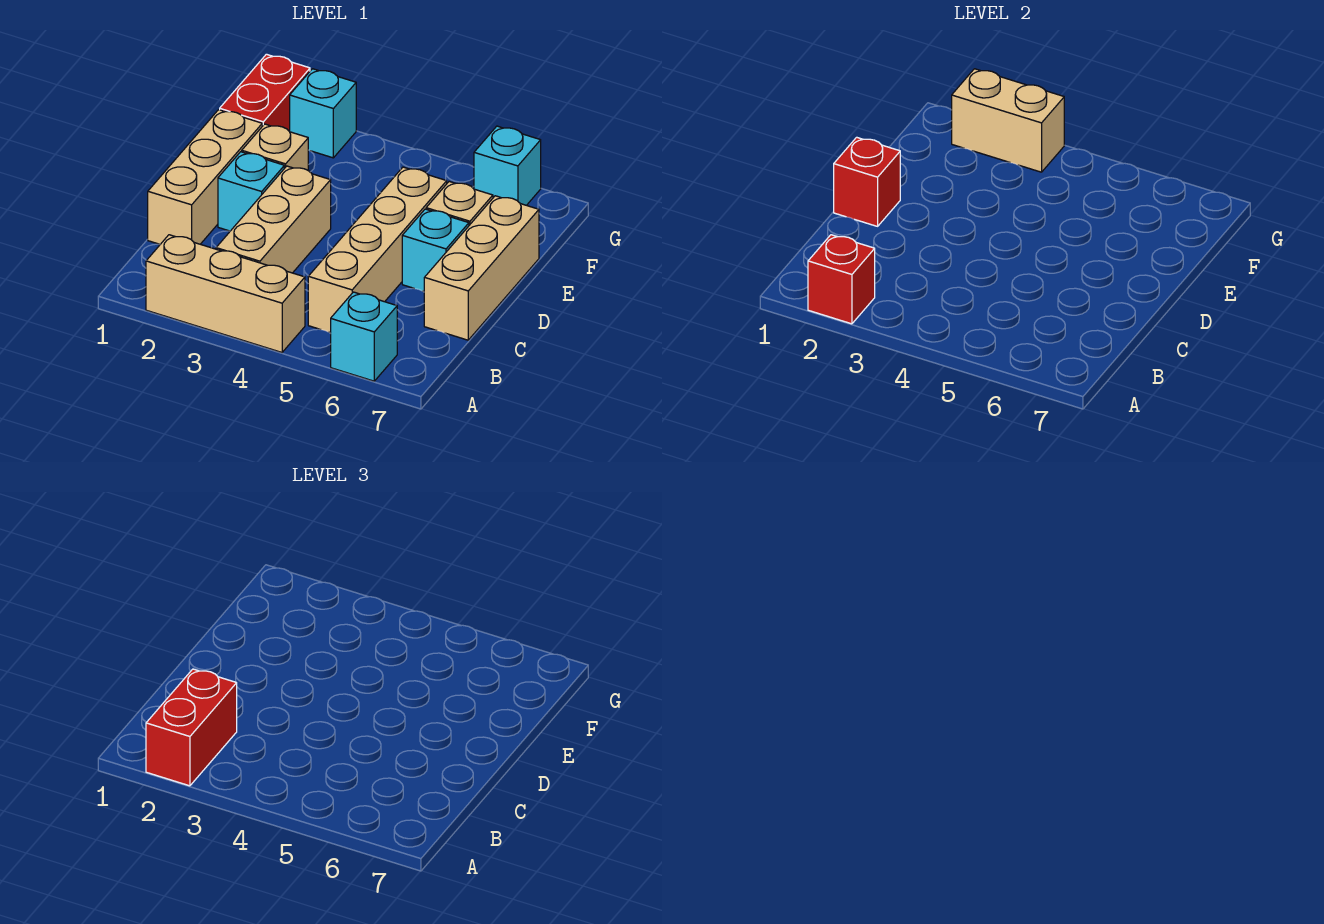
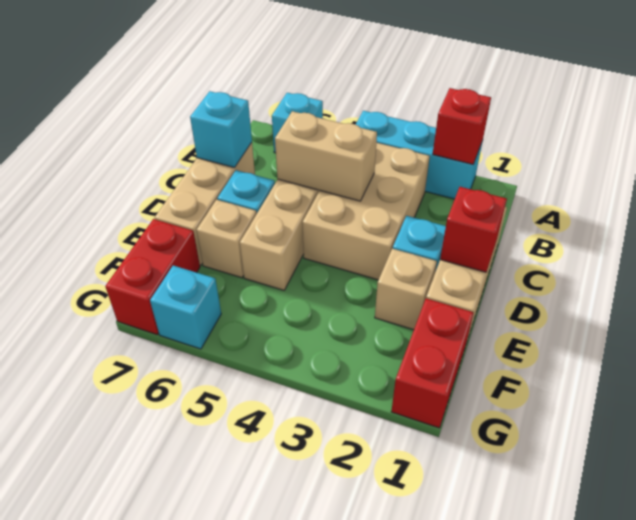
tan 1x3 brick [146,235,305,352] -> cyan 1x3 brick [356,111,483,199]
red 1x2 brick [146,669,237,786] -> red 1x2 brick moved to [105,219,200,334]
tan 1x3 brick [216,166,331,273] -> tan 2x3 brick [303,143,430,280]
cyan 1x1 brick [290,69,356,158] -> cyan 1x1 brick moved to [190,91,252,168]
tan 1x2 brick [952,69,1064,172] -> tan 1x2 brick moved to [275,111,377,201]

